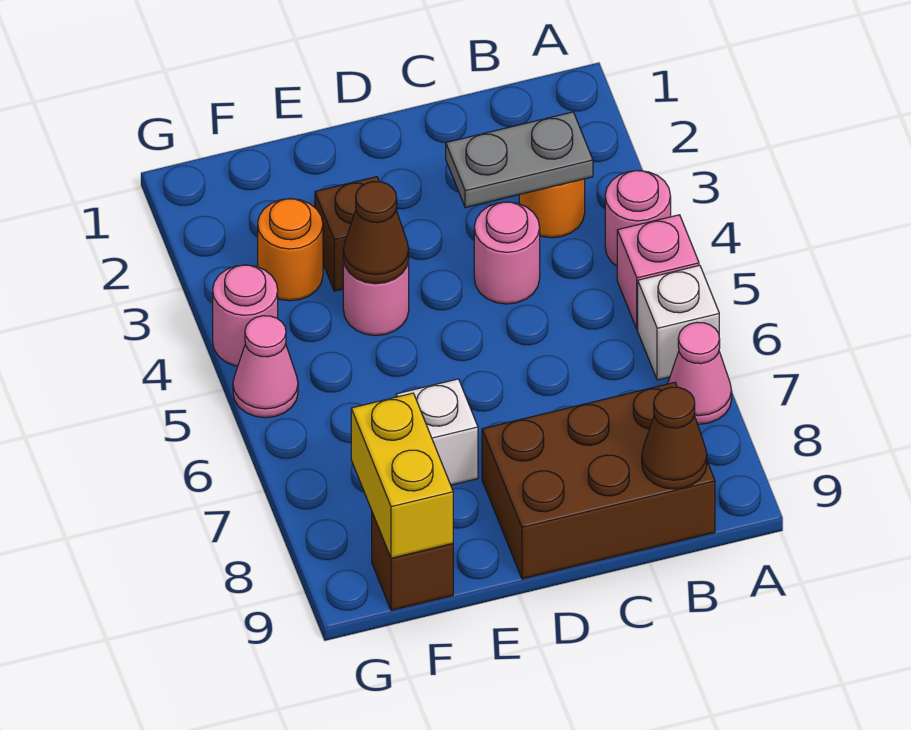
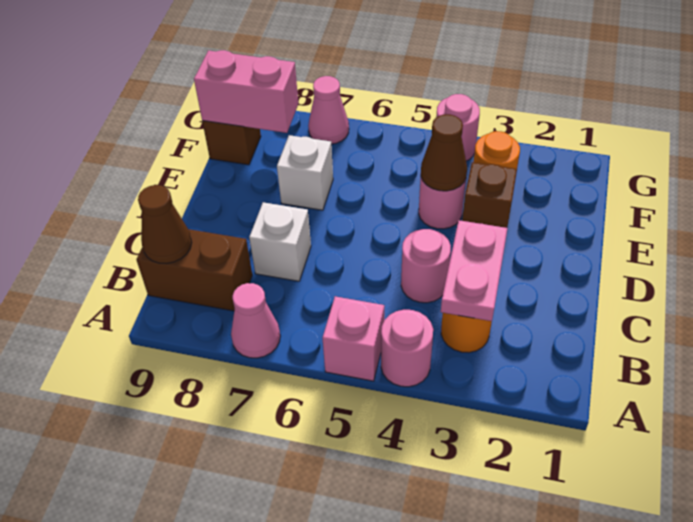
white 1x1 brick [638,265,719,380] -> white 1x1 brick moved to [249,202,311,281]
grey 1x2 plate [446,112,593,208] -> pink 1x2 plate [441,220,507,321]
brown 2x3 brick [482,382,715,579] -> brown 1x2 brick [136,229,252,311]
yellow 1x2 brick [351,393,453,558] -> pink 1x2 brick [194,50,298,133]
pink 1x1 cone [233,316,298,418] -> pink 1x1 cone moved to [308,76,349,144]

